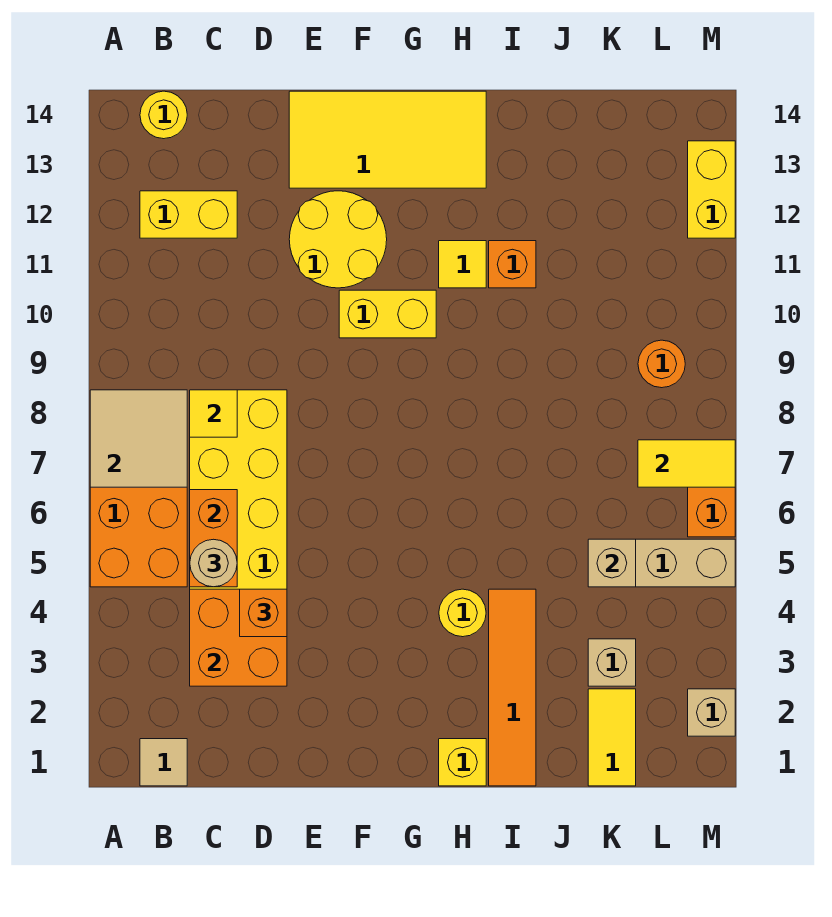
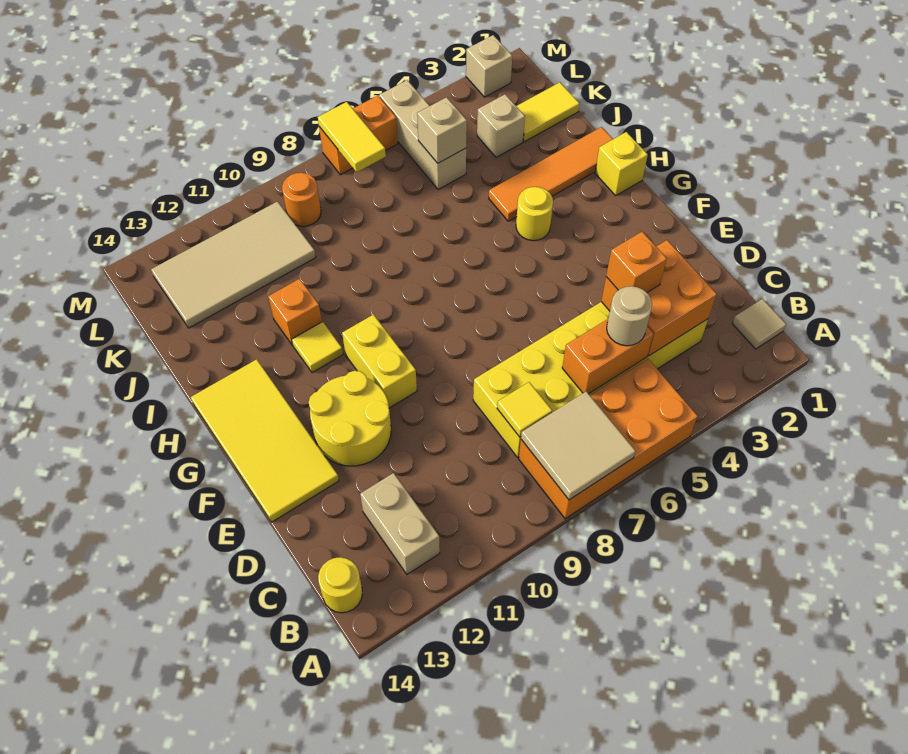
yellow 1x2 brick [140,191,237,238] -> tan 1x2 brick [360,473,440,574]
none -> tan 2x4 tile [151,202,316,328]
yellow 1x2 brick [688,141,735,238] -> none

